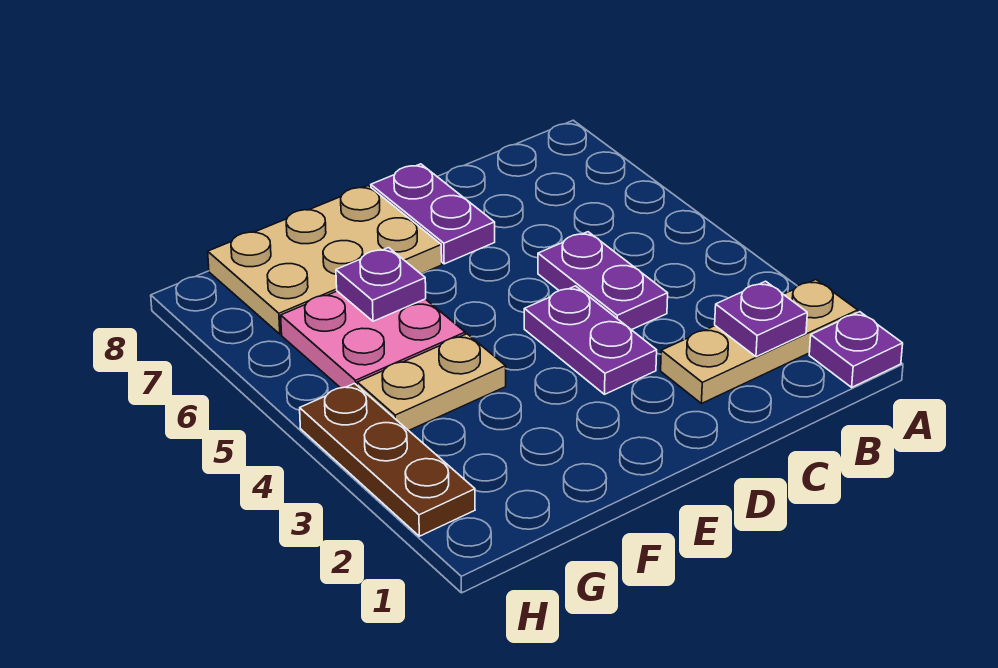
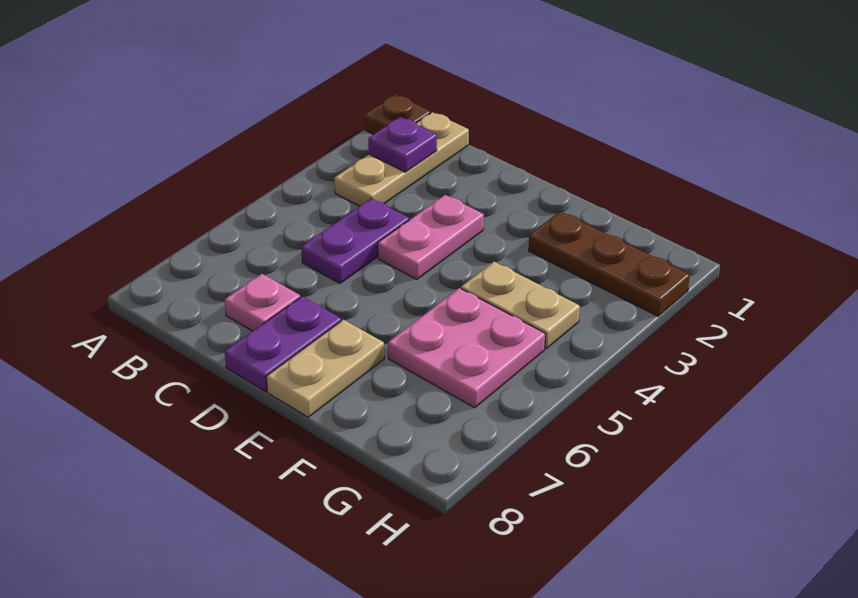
purple 1x1 plate [809,312,903,387] -> brown 1x1 plate [365,95,431,134]
tan 1x3 plate [661,280,858,404] -> tan 1x3 plate turned to [334,112,469,206]
none -> pink 1x1 plate [225,274,300,331]
purple 1x2 plate [524,286,657,394] -> pink 1x2 plate [378,195,484,279]
tan 2x3 plate [208,186,442,334] -> tan 1x2 plate [266,320,384,417]
purple 1x1 plate [336,248,426,321] -> none
brown 1x3 plate [300,384,475,536] -> brown 1x3 plate turned to [529,211,690,316]

